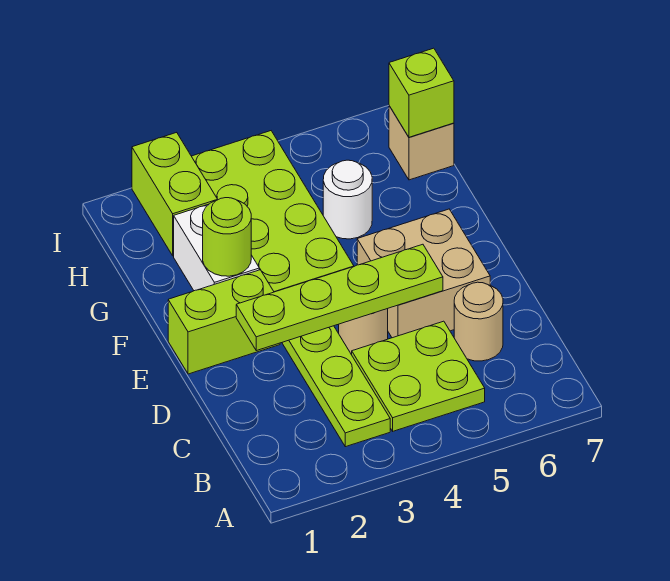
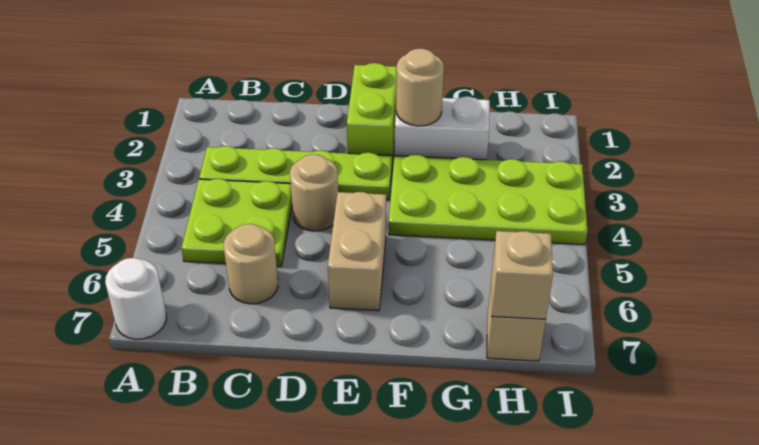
lime 1x4 plate [236,244,443,351] -> none
tan 2x2 brick [357,209,490,338] -> tan 1x2 brick [328,192,386,311]
lime 1x1 round brick [203,198,251,276] -> tan 1x1 round brick [396,49,444,126]
white 1x1 round brick [323,160,372,239] -> white 1x1 round brick moved to [105,258,166,339]
lime 1x2 brick [132,132,218,256] -> none
lime 1x1 brick [389,48,454,137] -> tan 1x1 brick [492,231,553,320]

